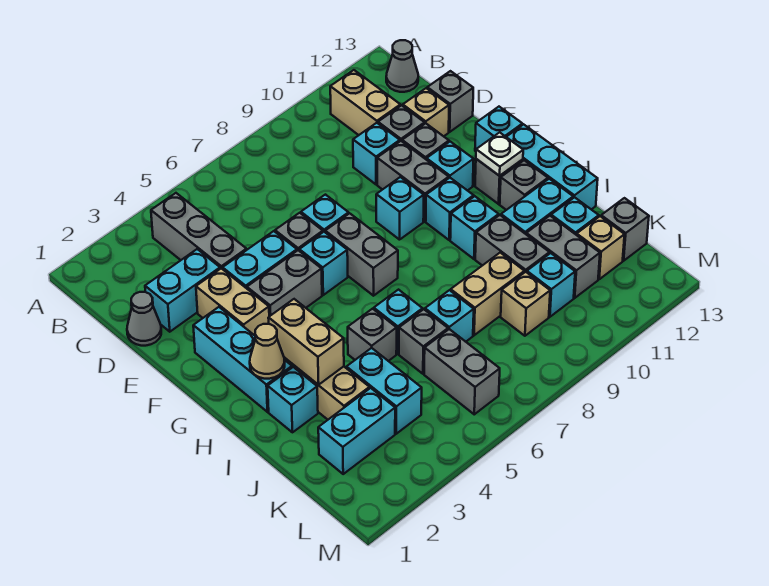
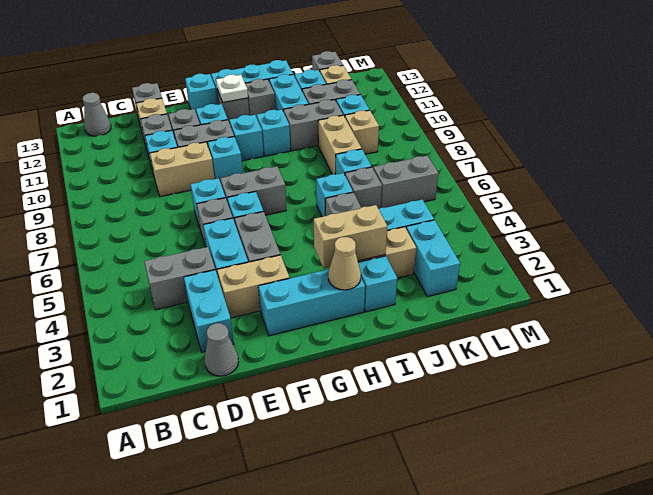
grey 1x3 brick [151,193,247,269] -> grey 1x2 brick [144,247,215,310]
tan 1x2 brick [330,70,400,135] -> tan 1x2 brick moved to [150,142,215,197]

